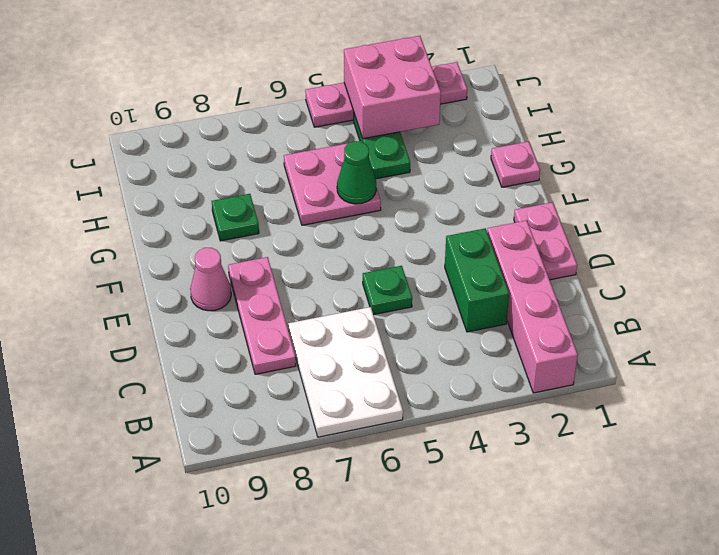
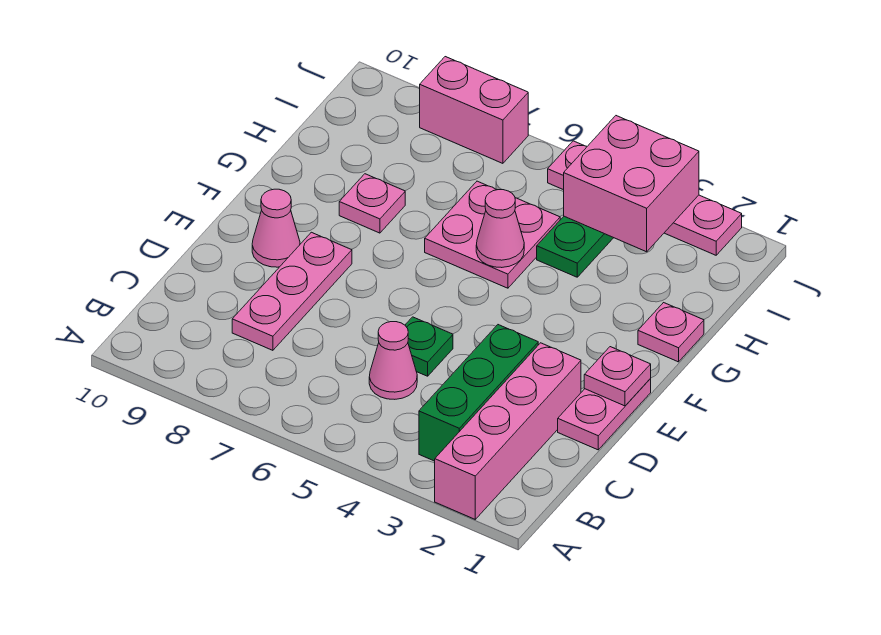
white 2x3 plate [288,307,403,437] -> none
green 1x2 brick [445,228,509,332] -> green 1x3 brick [419,325,538,461]
none -> pink 1x1 cone [369,322,417,399]
none -> pink 1x1 plate [584,347,651,406]
green 1x1 cone [337,141,376,204] -> pink 1x1 cone [476,190,524,268]
green 1x1 plate [212,194,259,241] -> pink 1x1 plate [339,174,405,233]
none -> pink 1x2 brick [420,57,528,163]

